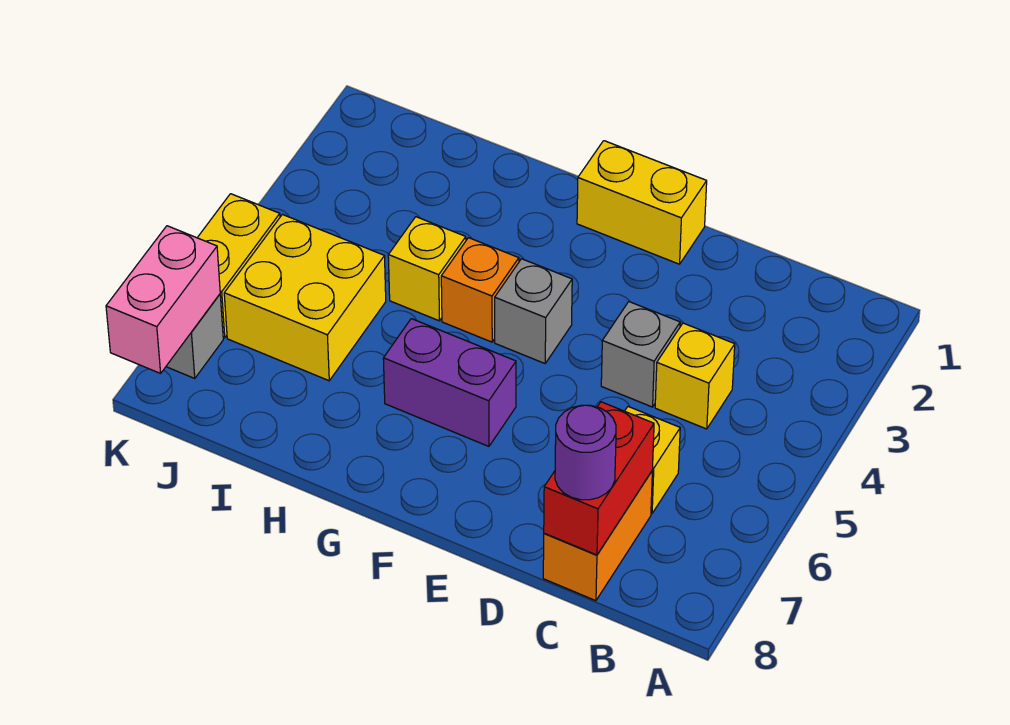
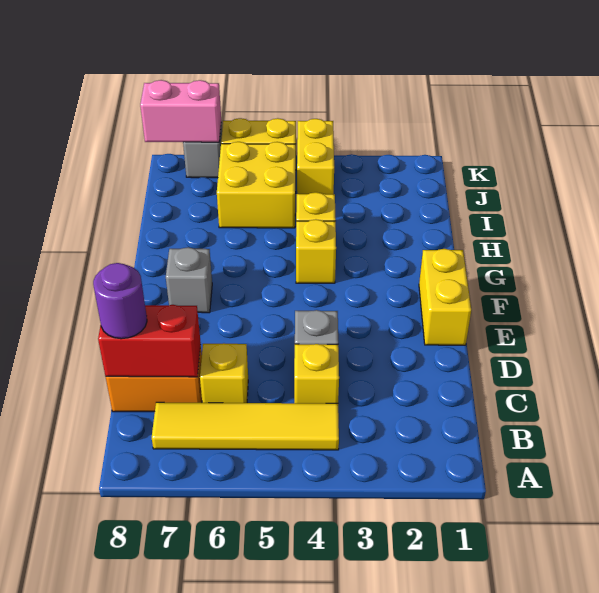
none -> yellow 1x4 tile [152,402,339,450]
grey 1x1 brick [495,259,572,363] -> grey 1x1 brick moved to [166,247,212,313]
purple 1x2 brick [383,319,516,446] -> none
orange 1x1 brick [441,238,519,342] -> yellow 1x1 brick [296,219,336,283]
none -> yellow 1x2 brick [297,119,334,194]

